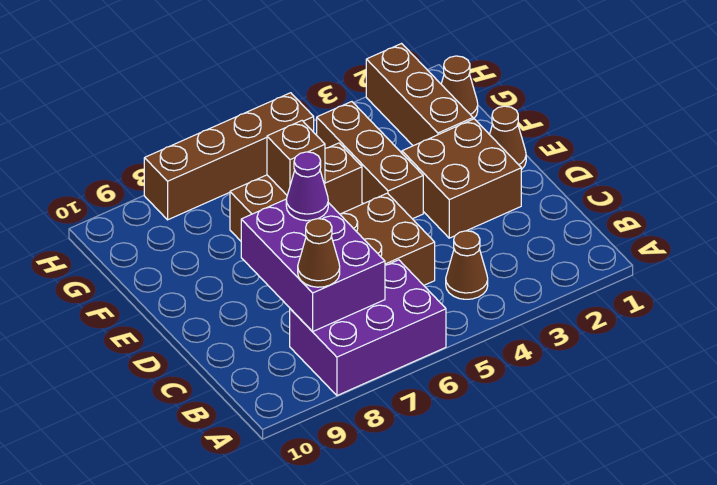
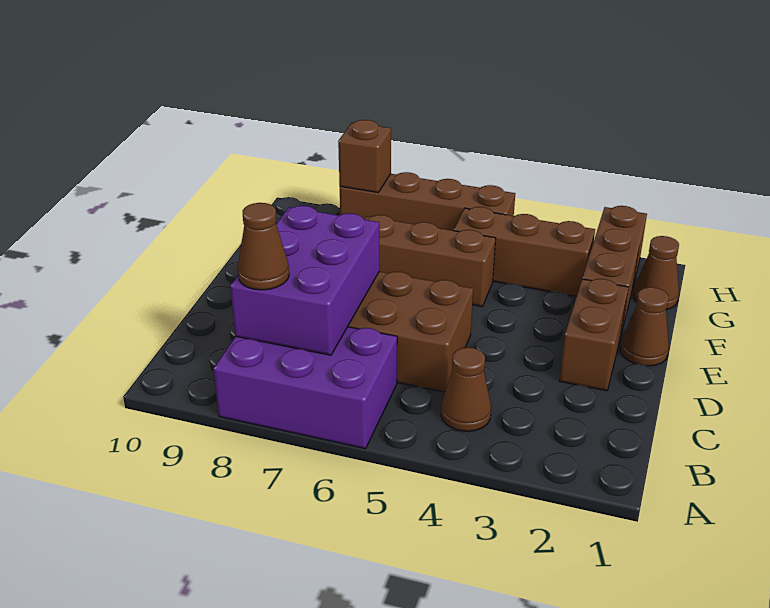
brown 2x2 brick [402,119,521,238] -> brown 1x2 brick [560,279,629,391]
purple 1x1 cone [286,152,328,221] -> none
brown 1x3 brick [317,102,423,219] -> brown 1x3 brick turned to [454,207,595,296]
brown 1x1 brick [267,121,325,195] -> brown 1x1 brick moved to [338,120,391,193]

